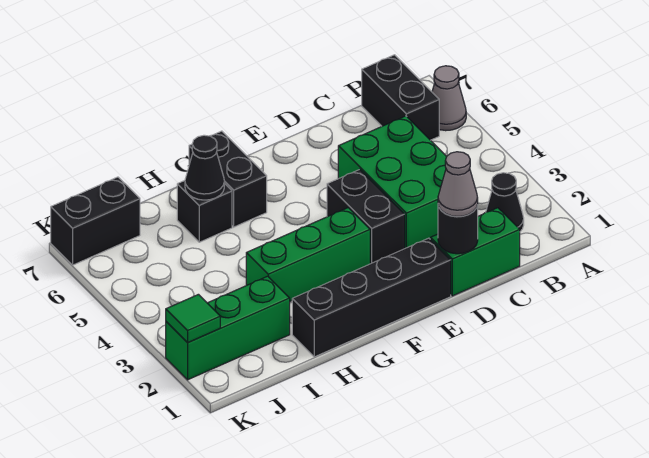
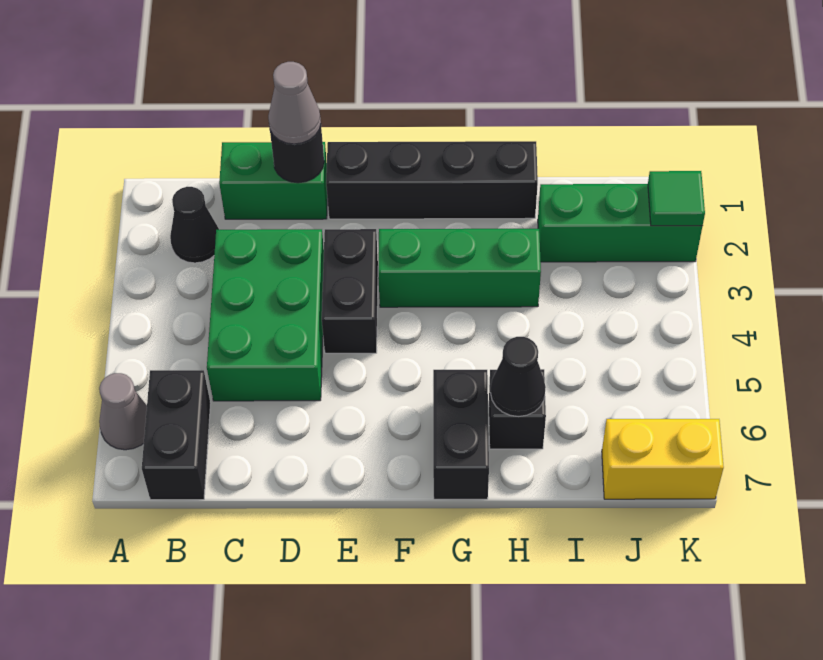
black 1x2 brick [51,177,140,265] -> yellow 1x2 brick [602,419,724,499]

